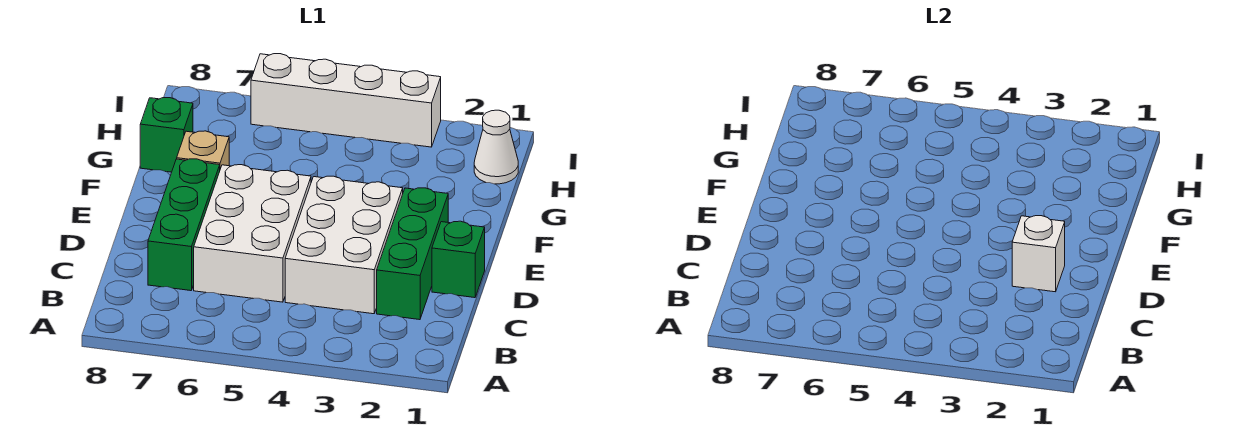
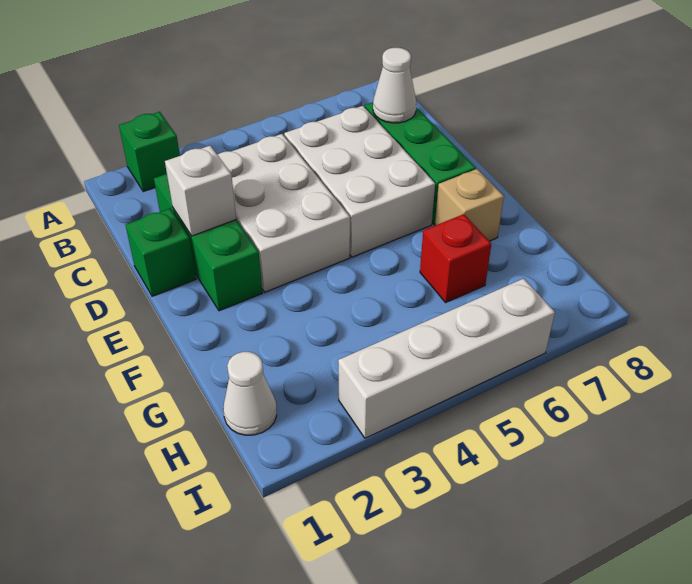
none -> white 1x1 cone [373,48,416,123]
none -> red 1x1 brick [420,214,491,302]
green 1x1 brick [140,98,193,172] -> green 1x1 brick moved to [119,112,180,192]

